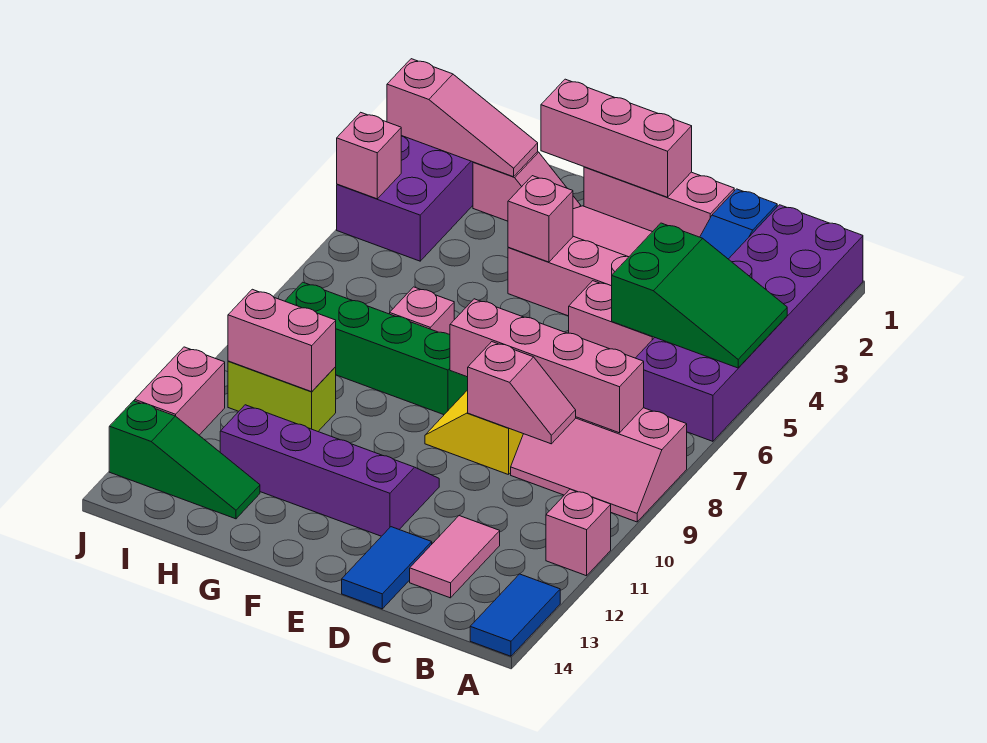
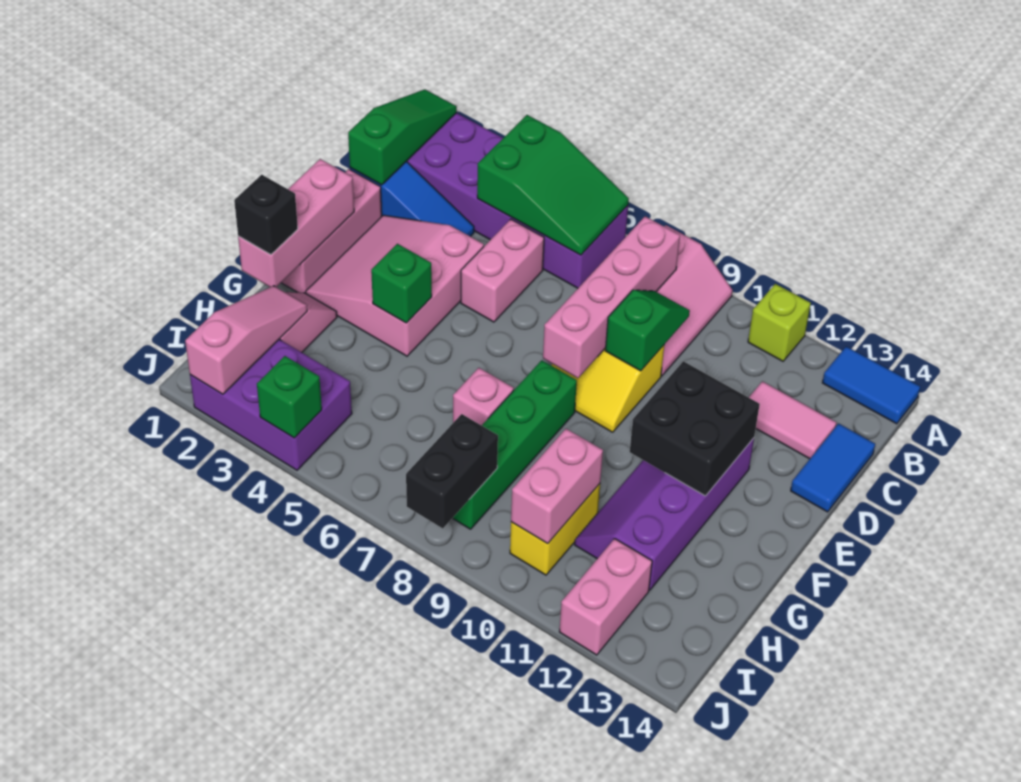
green 2x3 slope [612,223,787,368] -> green 2x3 slope turned to [477,115,629,255]
pink 1x1 brick [546,489,611,576] -> lime 1x1 brick [748,284,811,361]
pink 1x2 slope [468,342,576,444] -> green 1x2 slope [605,290,690,371]
blue 1x2 tile [342,527,432,609] -> blue 1x2 tile turned to [791,424,875,512]
none -> black 2x2 brick [630,361,760,496]
pink 1x1 brick [508,176,573,262] -> green 1x1 brick [371,244,432,323]
none -> black 1x1 brick [234,175,298,255]
lime 1x2 brick [228,361,336,431] -> yellow 1x2 brick [510,484,600,575]
green 1x3 slope [109,401,260,519] -> green 1x3 slope moved to [348,89,457,185]
none -> black 1x2 brick [406,414,498,528]
pink 1x1 brick [337,112,401,199] -> green 1x1 brick [257,356,322,438]
pink 1x2 brick [135,347,225,435] -> pink 1x2 brick turned to [559,539,652,655]

